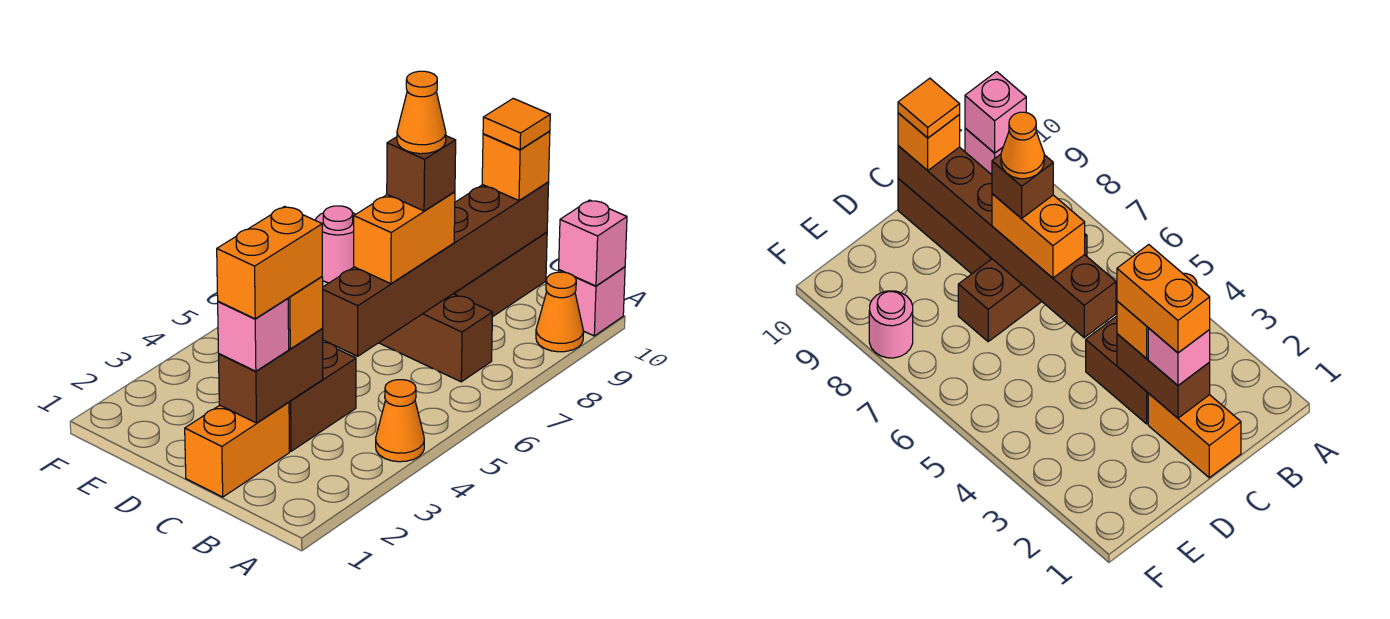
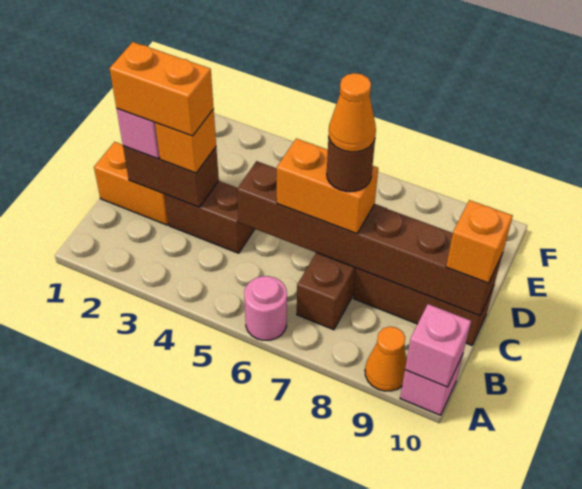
orange 1x1 cone [376,380,424,462] -> none
brown 1x1 brick [387,136,456,211] -> brown 1x1 round brick [327,136,375,192]
orange 1x1 tile [483,98,550,149] -> none
pink 1x1 round brick [315,206,355,283] -> pink 1x1 round brick moved to [244,276,287,340]

